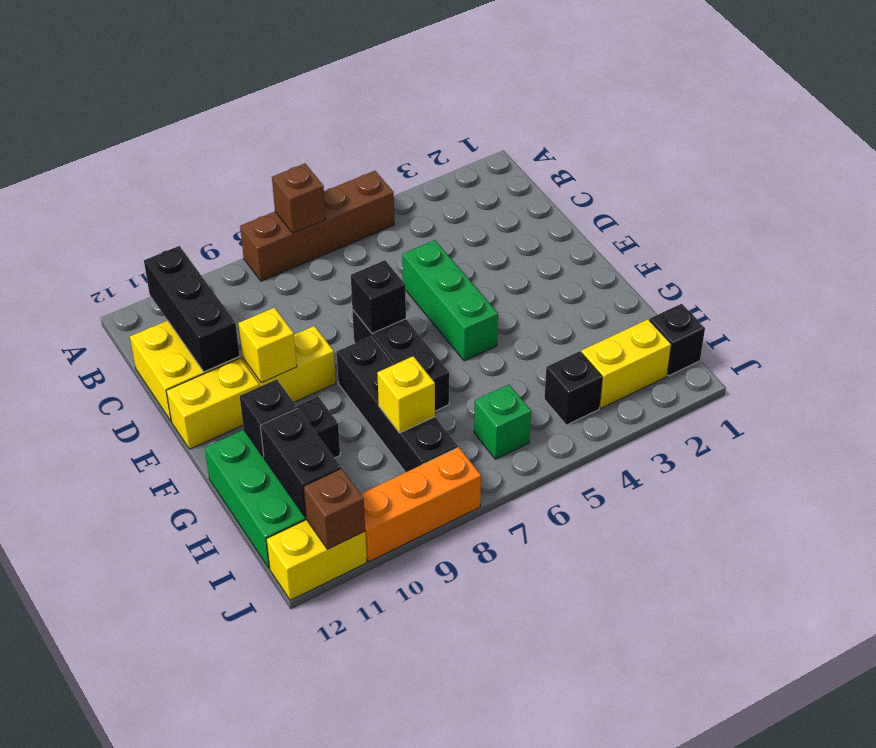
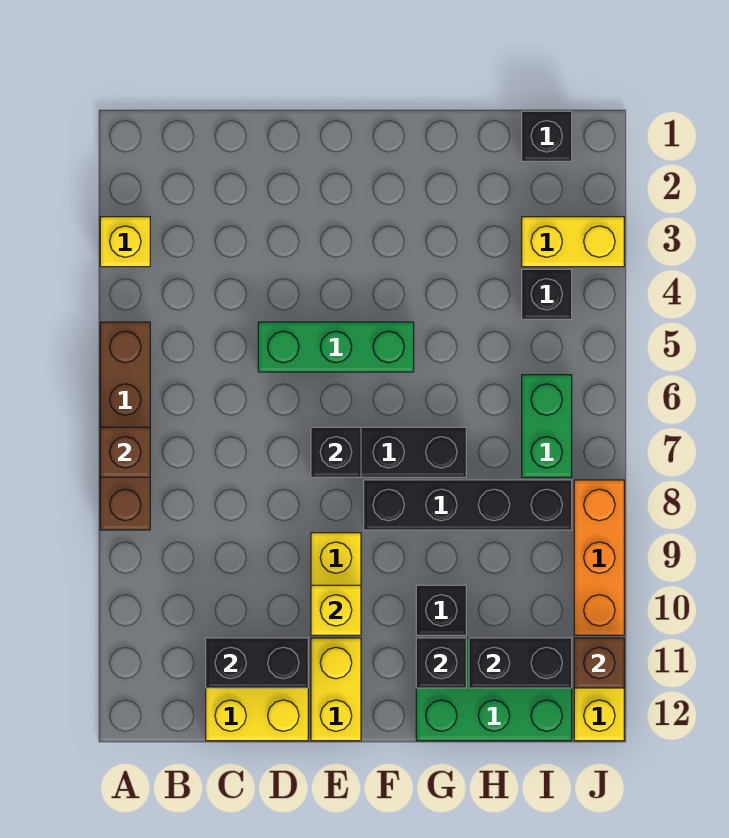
black 1x3 brick [144,246,240,372] -> black 1x2 brick [206,638,308,688]
yellow 1x1 brick [377,356,435,433] -> yellow 1x1 brick moved to [100,217,150,267]
yellow 1x2 brick [581,319,671,408] -> yellow 1x2 brick turned to [522,217,624,267]
green 1x1 brick [474,384,531,459] -> green 1x2 brick [522,375,572,477]

